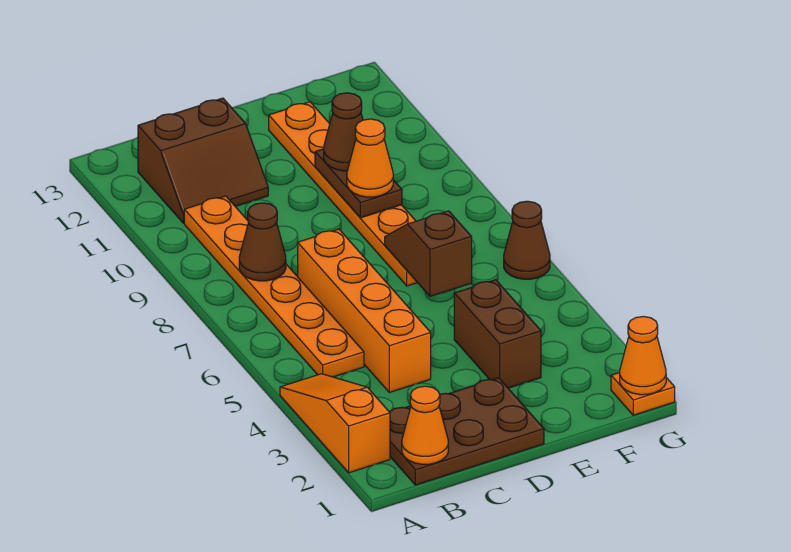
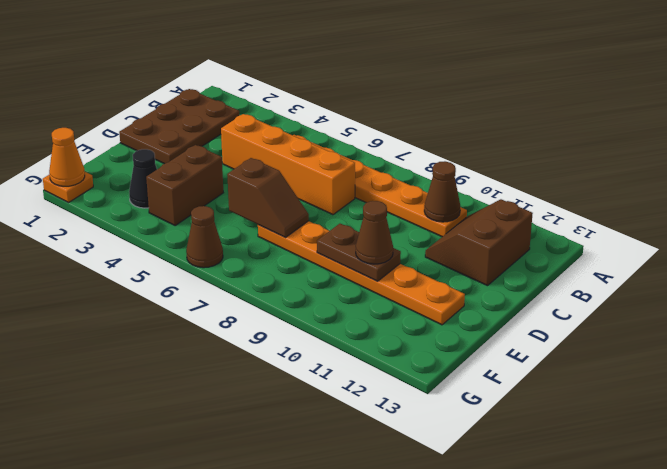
orange 1x3 slope [280,374,390,473] -> none
orange 1x1 cone [402,386,448,464] -> none
brown 1x1 cone [239,203,286,281] -> brown 1x1 cone moved to [424,161,460,222]
brown 1x2 brick [454,280,541,388] -> brown 1x2 brick turned to [146,145,223,225]
orange 1x1 cone [347,119,393,197] -> none
none -> black 1x1 cone [129,149,157,208]

